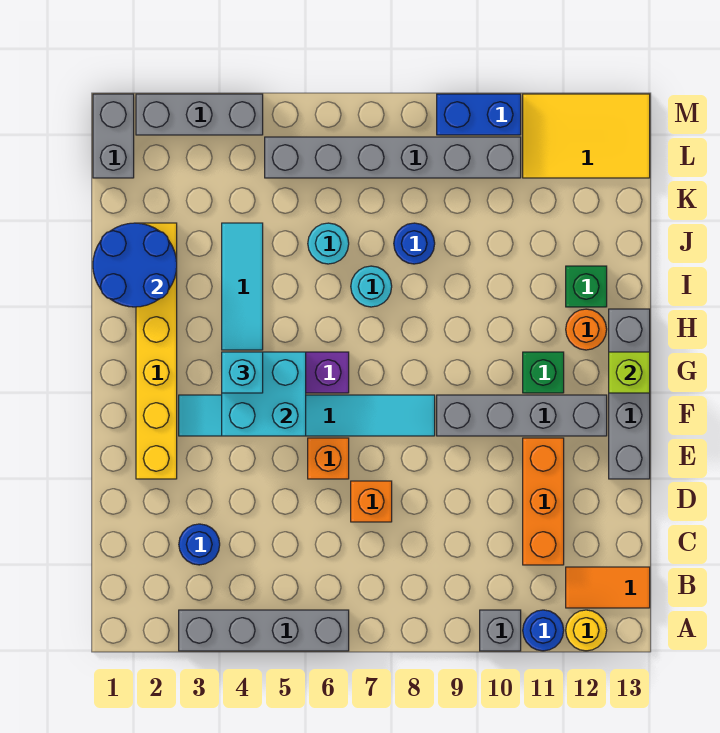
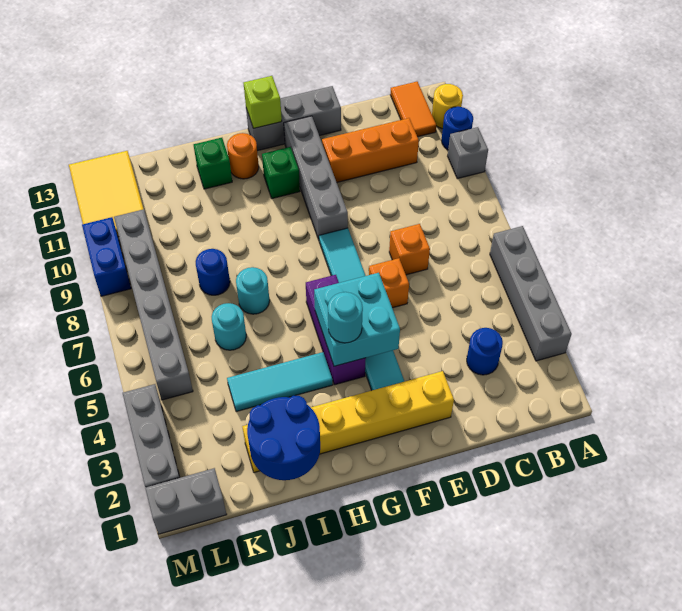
grey 1x4 brick [609,309,650,479] -> grey 1x3 brick [246,86,341,151]
cyan 1x1 brick [222,352,263,393] -> cyan 1x1 round brick [328,292,363,343]

